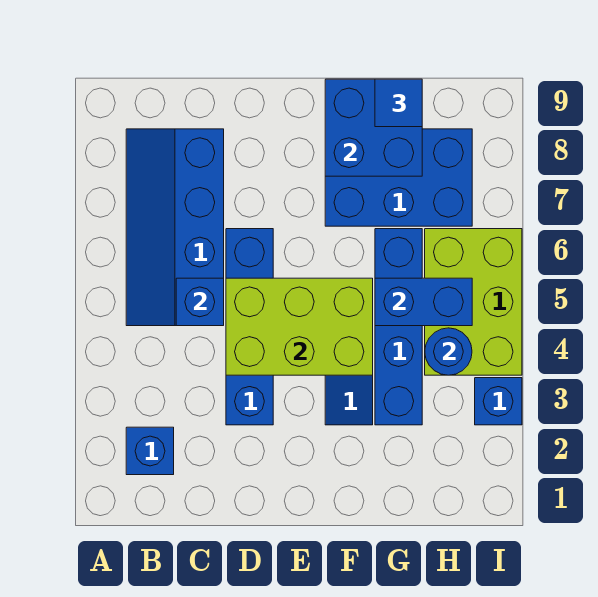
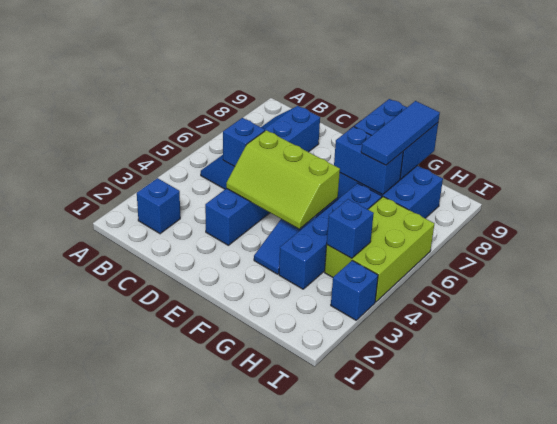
lime 2x3 brick [226,278,373,375] -> lime 2x3 slope [226,130,340,229]
blue 1x2 brick [375,278,472,326] -> blue 1x2 brick moved to [334,127,403,195]
blue 1x1 tile [375,79,422,127] -> blue 1x3 tile [361,101,440,165]
blue 1x1 round brick [425,328,472,375] -> blue 1x1 brick [327,199,374,258]

